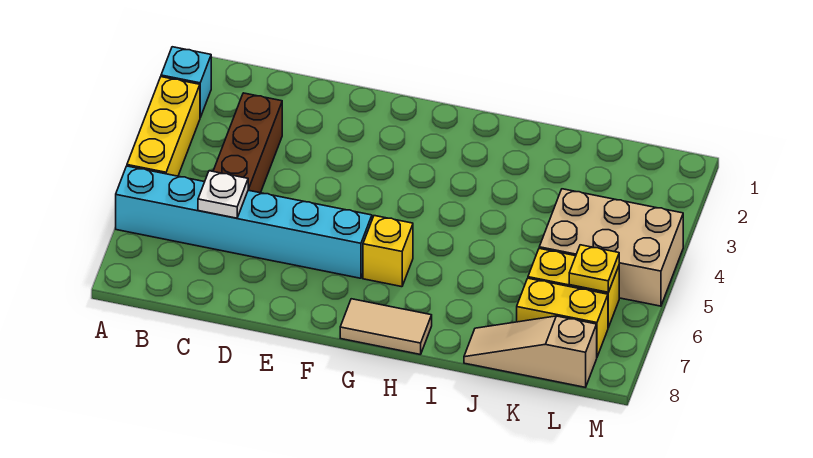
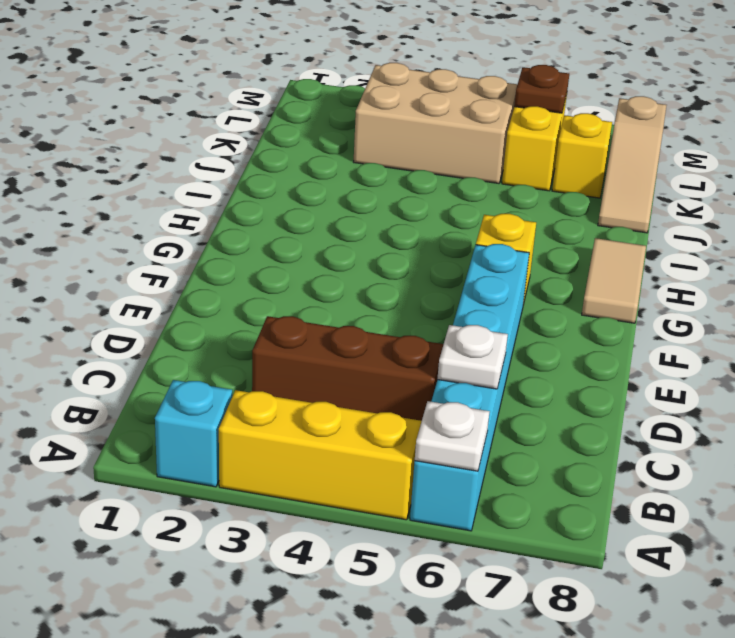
none -> white 1x1 plate [415,401,490,471]
tan 2x3 brick [539,189,683,306] -> tan 2x3 brick turned to [354,63,517,183]
yellow 1x2 brick [517,278,608,357] -> yellow 1x1 brick [552,113,612,198]
yellow 1x1 plate [569,245,619,292] -> brown 1x1 plate [514,65,569,113]

